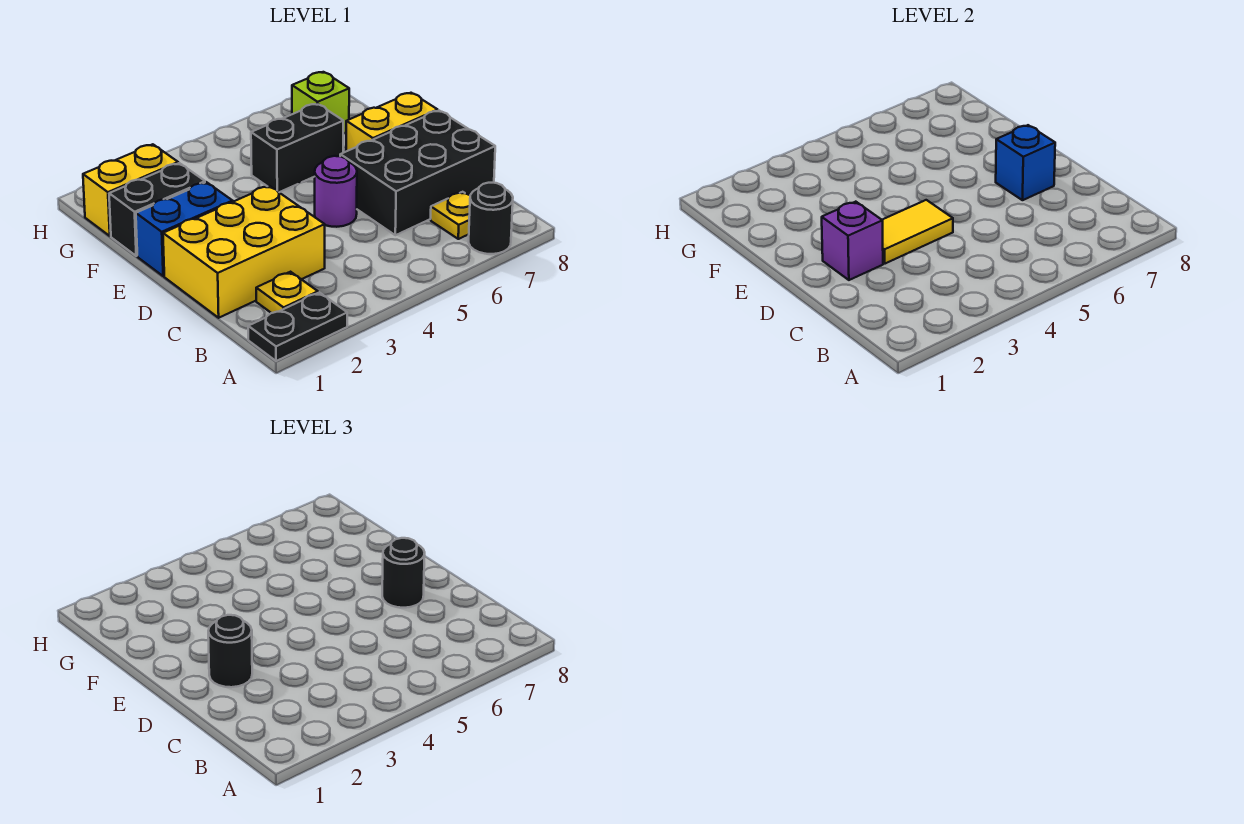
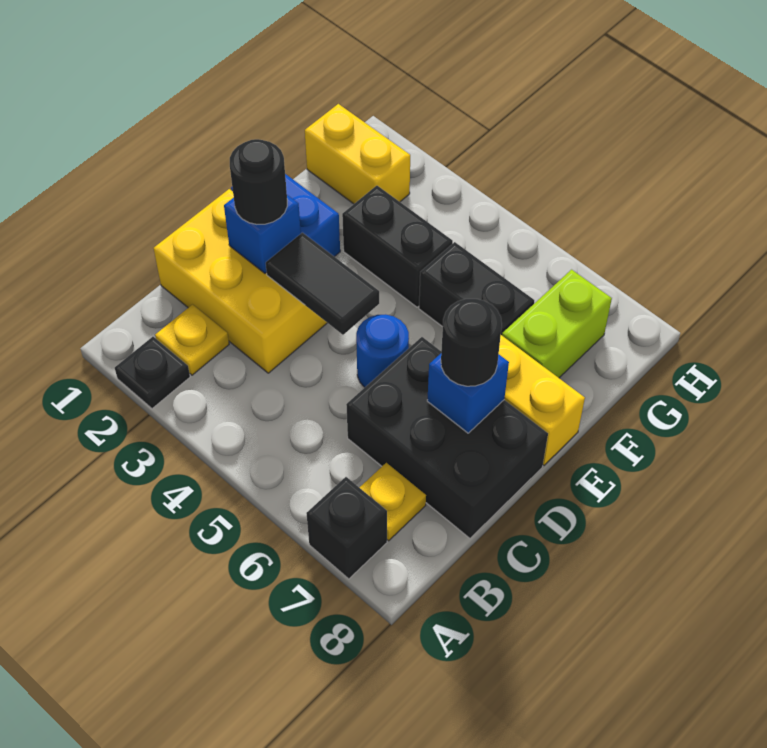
black 1x2 plate [248,292,347,361] -> black 1x1 plate [115,337,190,409]
black 1x1 round brick [469,183,513,254] -> black 1x1 brick [306,477,387,579]
purple 1x1 brick [822,202,883,280] -> blue 1x1 brick [224,195,301,273]
yellow 1x2 tile [883,200,953,264] -> black 1x2 tile [266,233,379,335]
purple 1x1 round brick [315,156,357,227] -> blue 1x1 round brick [356,314,409,387]
black 1x2 brick [109,163,205,256] -> black 1x2 brick moved to [342,186,453,307]
lime 1x1 brick [292,72,349,134] -> lime 1x2 brick [502,270,612,378]

